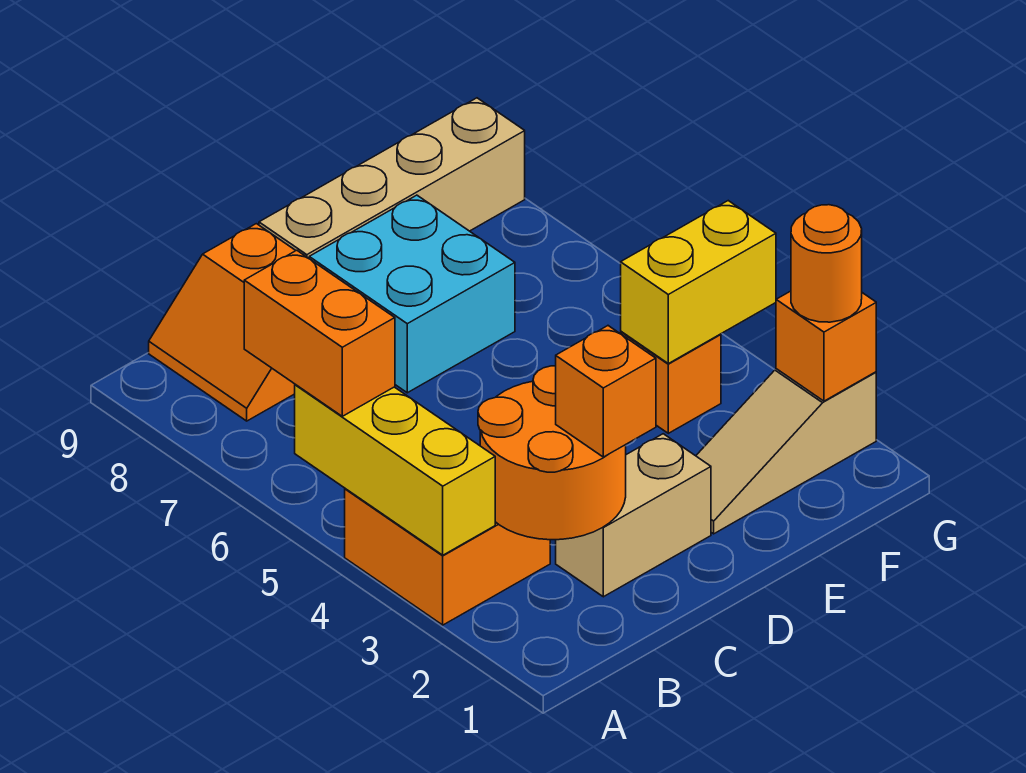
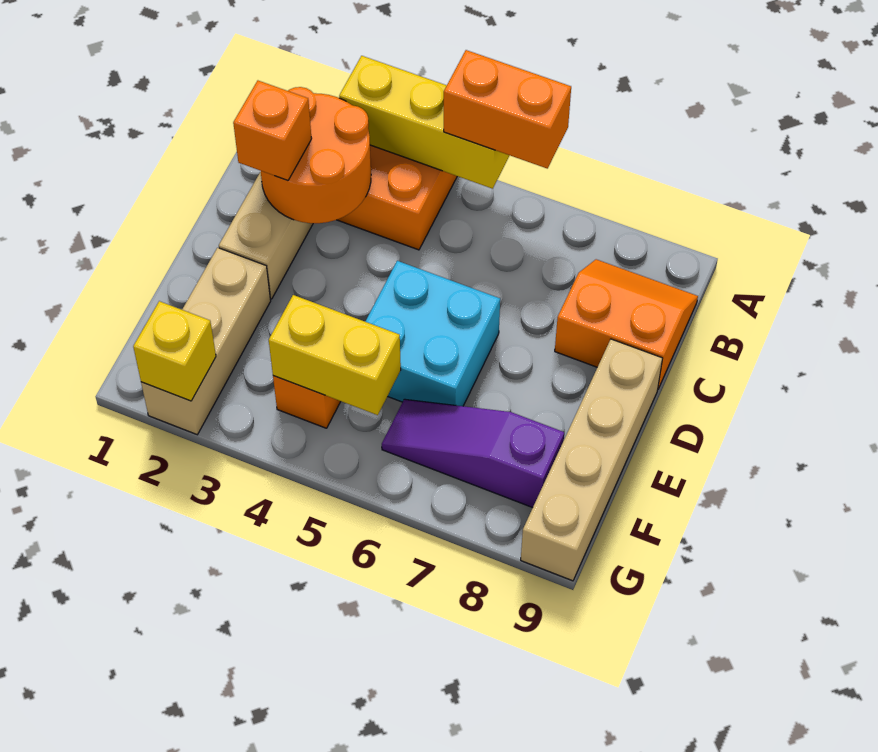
cyan 2x2 brick [309,195,515,393] -> cyan 2x2 brick moved to [365,261,500,406]
tan 1x3 slope [696,369,876,534] -> tan 1x3 brick [141,248,271,435]
yellow 1x2 brick [621,201,776,364] -> yellow 1x2 brick turned to [269,295,401,415]
none -> purple 1x3 slope [382,399,564,508]
orange 1x1 brick [776,291,876,401] -> yellow 1x1 brick [133,301,216,401]
orange 1x1 round brick [791,205,862,322] -> none

